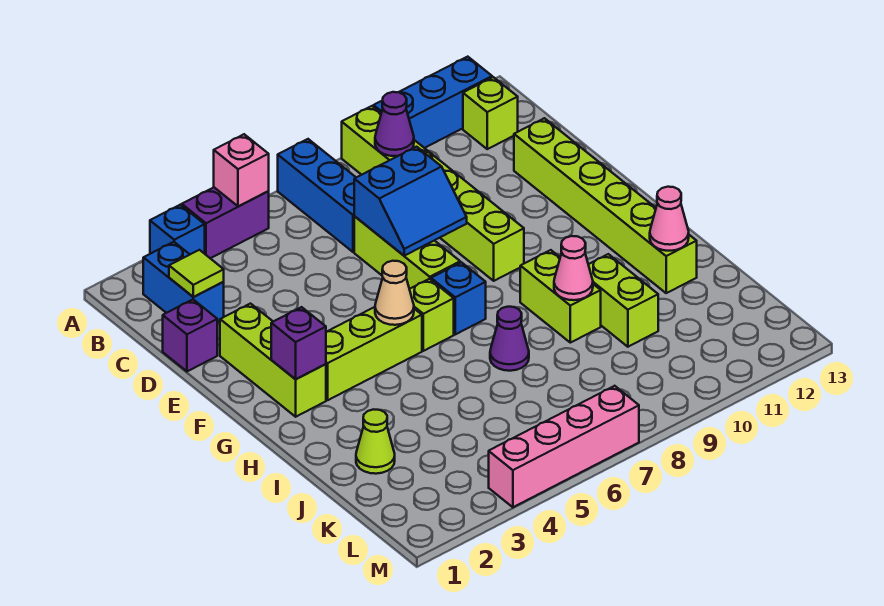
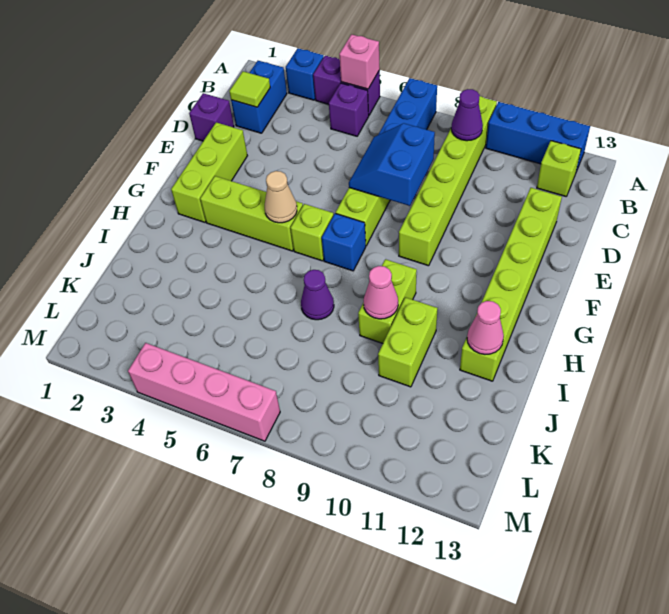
blue 2x2 slope [354,147,467,256] -> blue 2x2 slope turned to [349,123,435,206]
purple 1x1 brick [271,307,326,379] -> purple 1x1 brick moved to [329,83,369,136]
lime 1x1 cone [356,409,395,474] -> none

